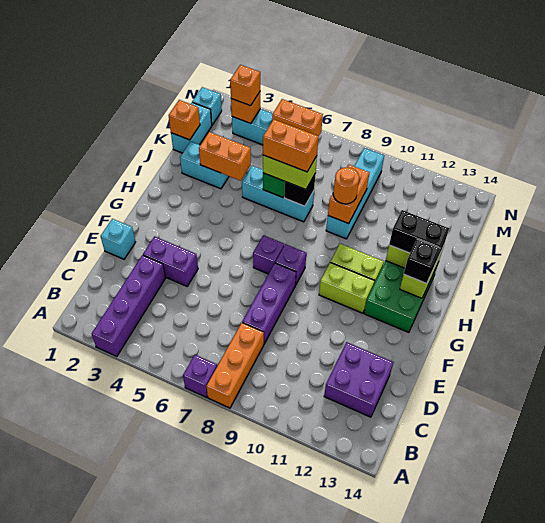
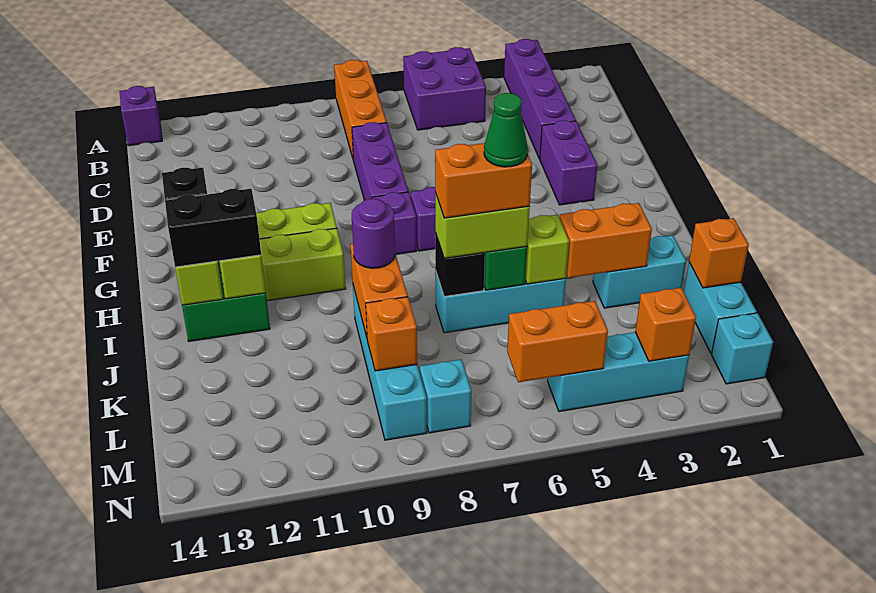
purple 1x1 brick [183,355,217,398] -> purple 1x1 brick moved to [120,86,162,146]
purple 2x2 brick [324,342,393,417] -> purple 2x2 brick moved to [403,47,486,130]
cyan 1x1 brick [101,219,135,259] -> cyan 1x1 brick moved to [420,359,471,433]
purple 1x2 brick [143,236,198,286] -> purple 1x2 brick turned to [540,120,597,205]
none -> lime 1x1 brick [525,215,569,284]
none -> green 1x1 cone [484,93,528,167]
orange 1x1 round brick [333,167,359,204] -> purple 1x1 round brick [352,199,395,268]
orange 1x1 brick [230,65,260,106] -> orange 1x1 brick moved to [366,297,417,371]

